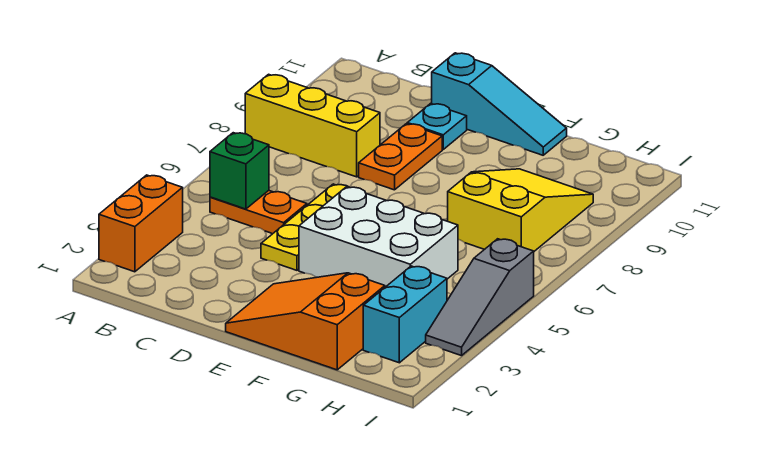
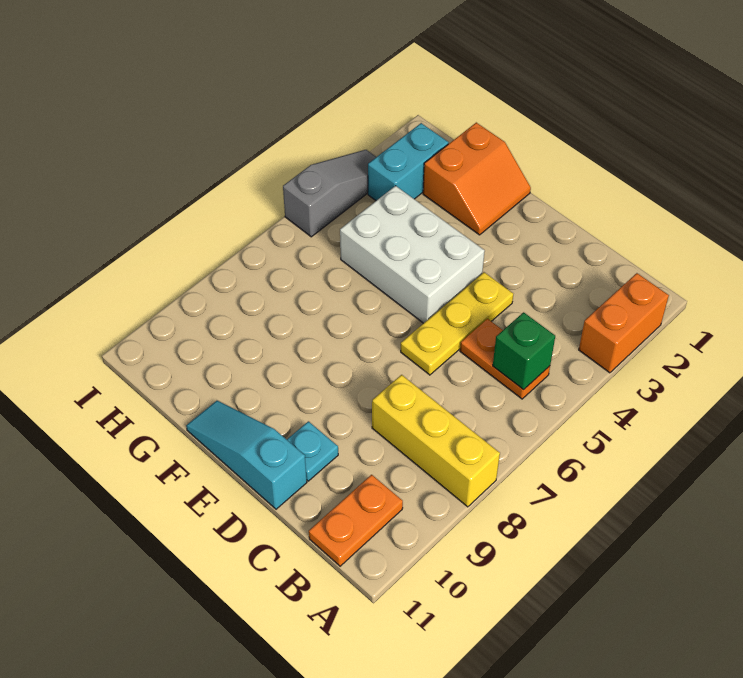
orange 1x2 plate [359,124,442,190] -> orange 1x2 plate moved to [309,475,403,566]
orange 2x3 slope [226,273,385,370] -> orange 2x2 slope [423,123,531,235]
yellow 2x3 slope [448,169,593,251] -> none

